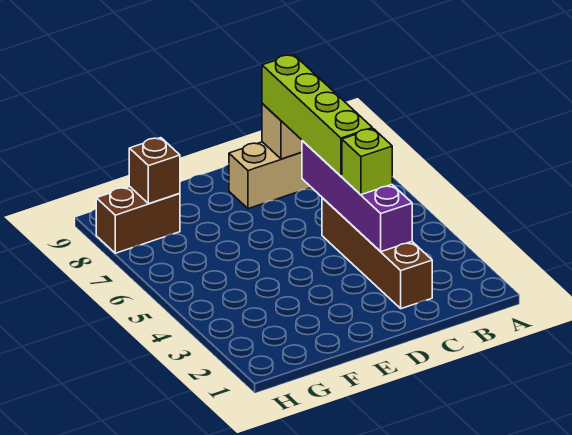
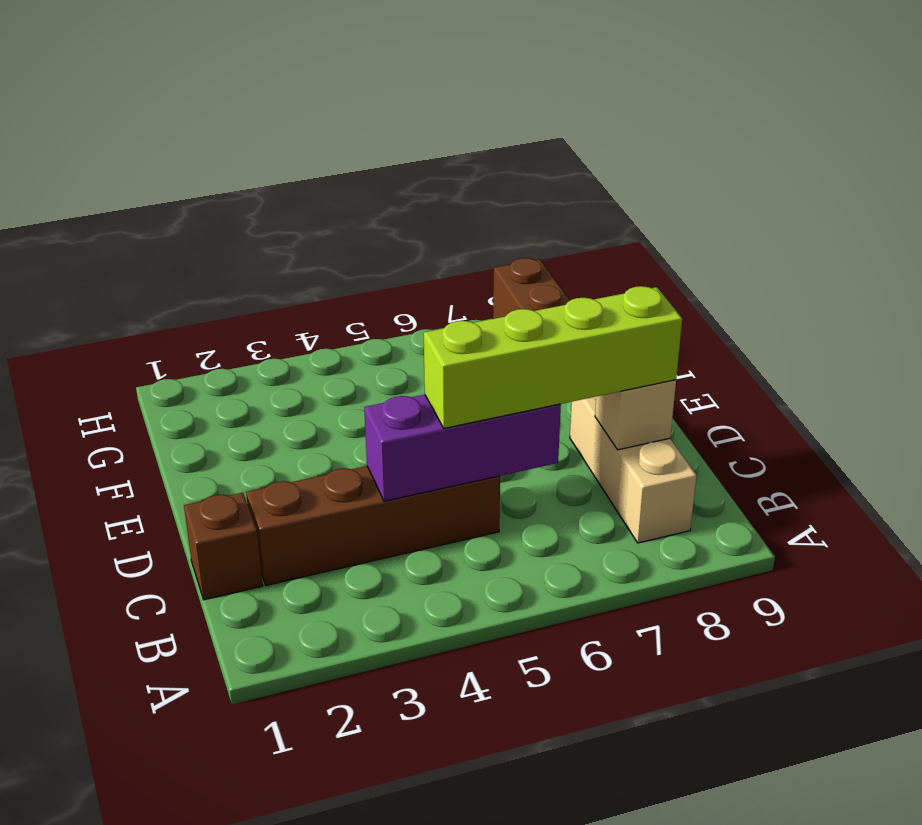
purple 1x4 brick [302,141,412,252] -> purple 1x3 brick [364,395,561,501]
lime 1x1 brick [342,129,392,195] -> none
brown 1x1 brick [129,138,180,204] -> brown 1x1 brick moved to [184,493,263,600]

